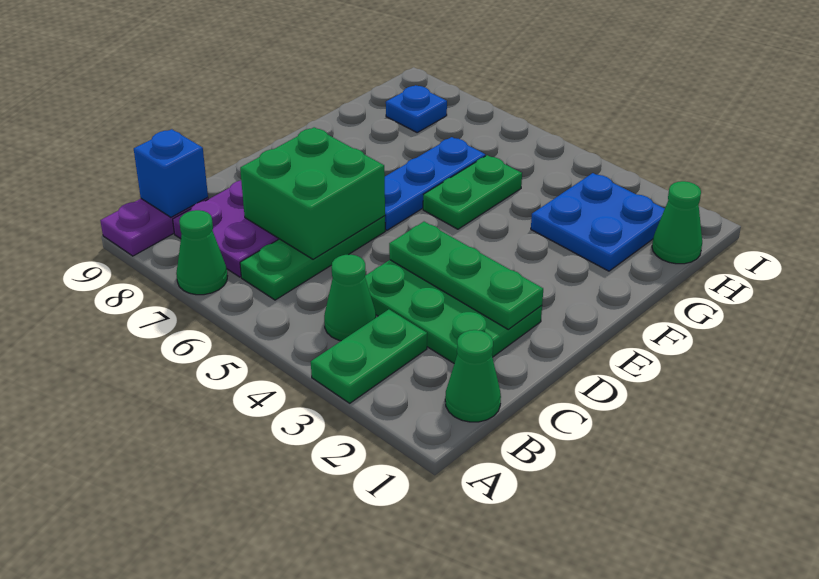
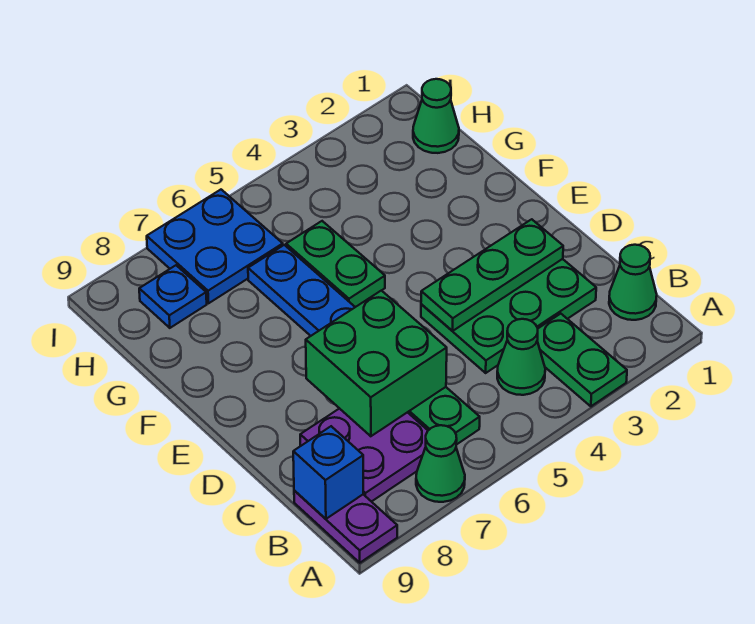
blue 2x2 plate [531,173,665,271] -> blue 2x2 plate moved to [147,190,283,303]

